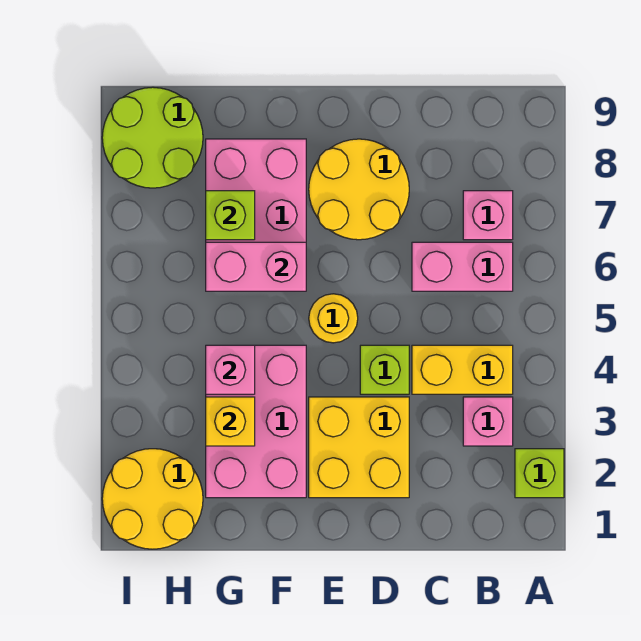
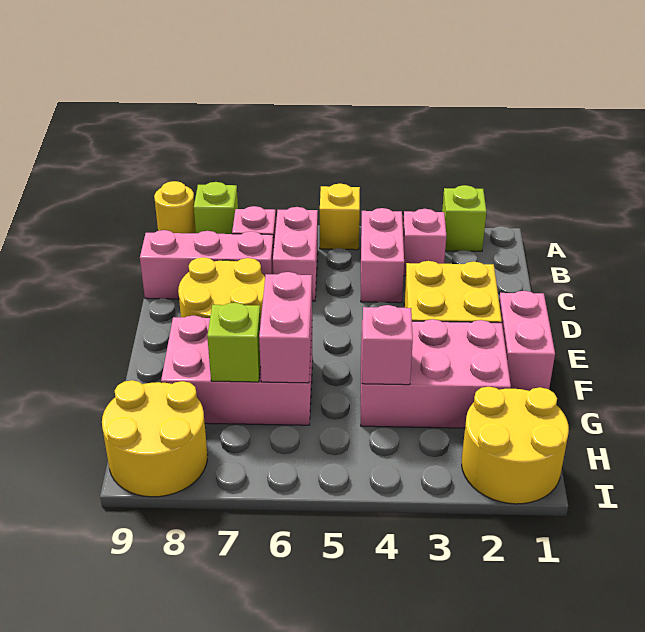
yellow 1x2 brick [412,345,513,394] -> pink 1x2 brick [361,208,404,303]
none -> pink 1x3 brick [140,230,274,299]
lime 1x1 brick [360,345,409,394] -> lime 1x1 brick moved to [194,182,238,234]
none -> pink 1x2 brick [499,291,555,391]
yellow 1x1 round brick [309,294,358,343] -> yellow 1x1 round brick moved to [154,181,196,233]
yellow 1x1 brick [206,397,255,446] -> yellow 1x1 brick moved to [320,184,360,250]
lime 2x2 round brick [102,87,203,188] -> yellow 2x2 round brick [102,380,207,497]

